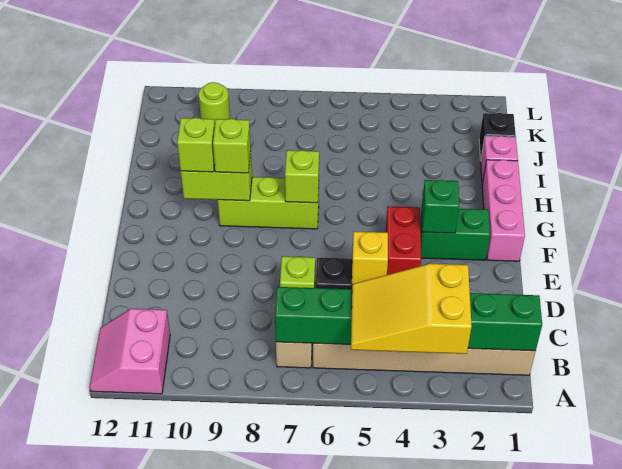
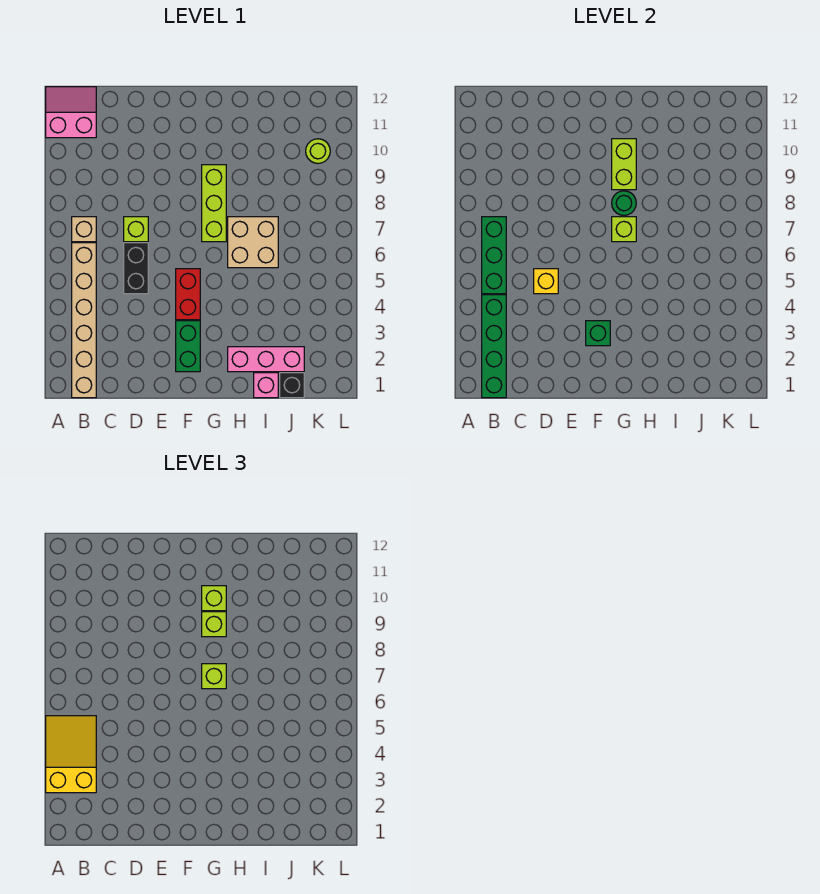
red 1x2 brick [386,206,421,275] -> red 1x2 brick turned to [176,269,200,320]
pink 1x3 brick [482,160,525,261] -> pink 1x3 brick moved to [228,347,304,372]
none -> lime 1x1 brick [202,664,226,689]
none -> green 1x1 round brick [612,191,636,215]
none -> tan 2x2 brick [228,217,278,268]

